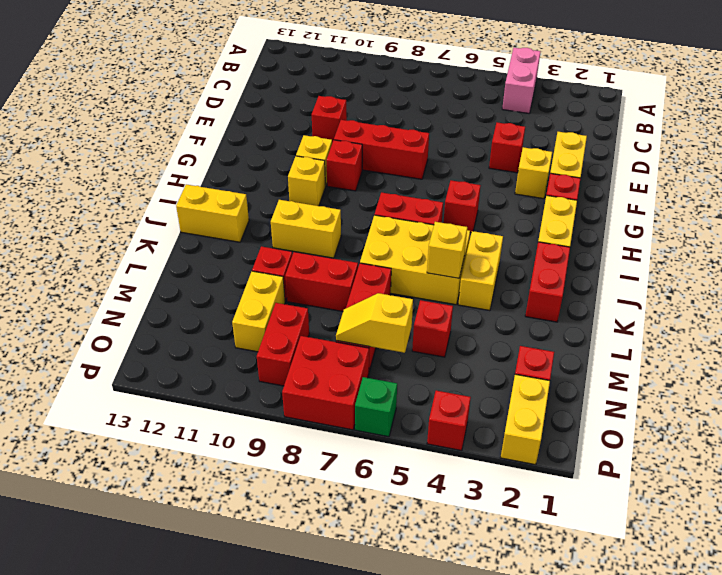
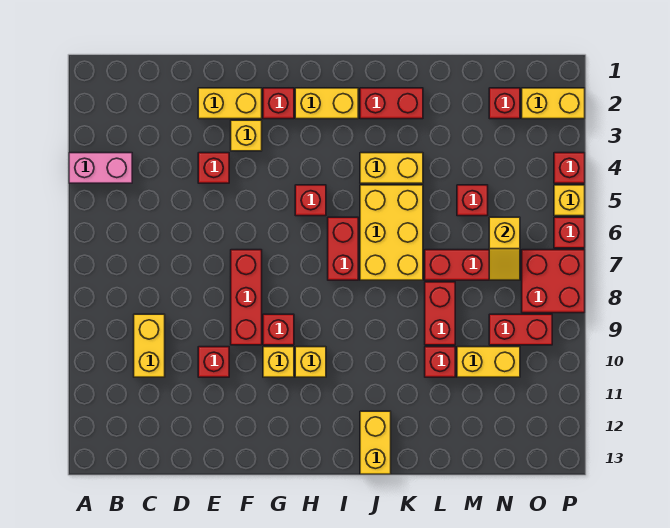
yellow 1x2 brick [271,200,341,258] -> yellow 1x2 brick moved to [134,314,165,377]
yellow 1x1 brick [427,222,467,278] -> yellow 1x1 brick moved to [554,185,585,216]
green 1x1 brick [355,377,397,437] -> red 1x1 brick [554,217,585,248]

